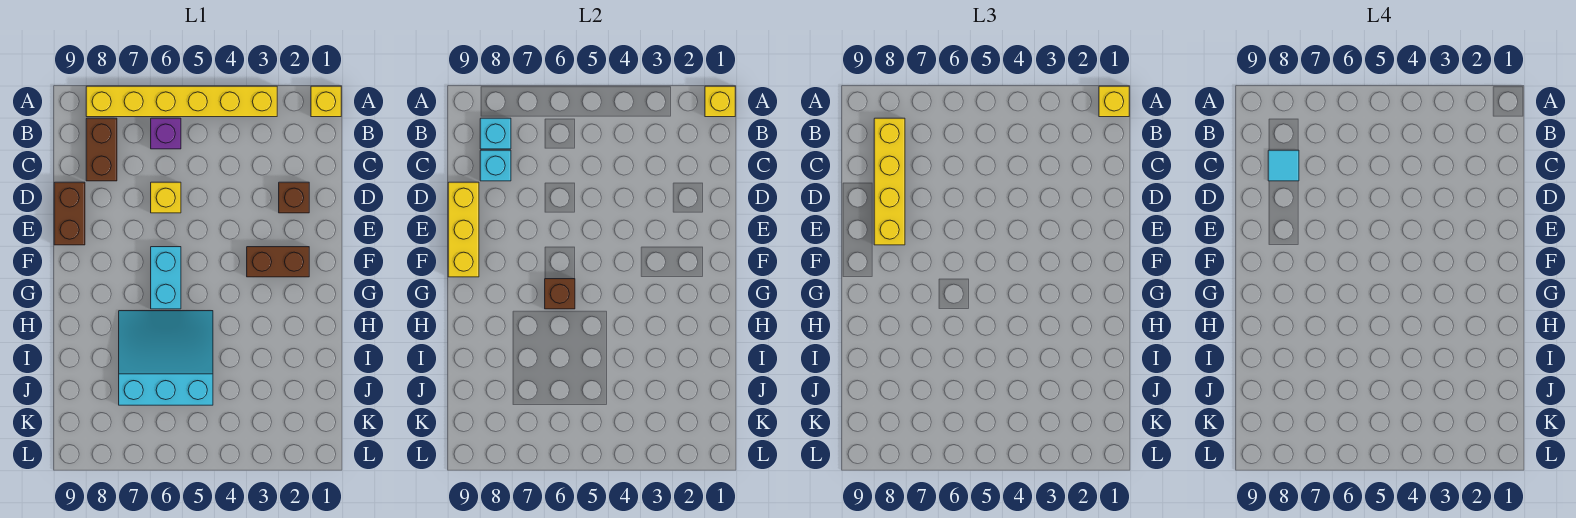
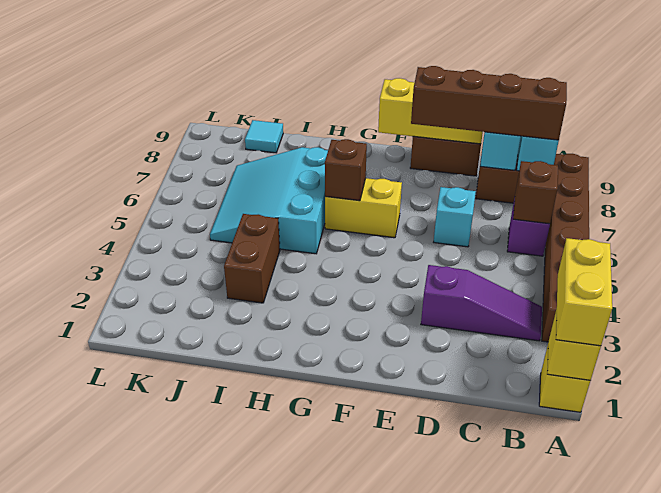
yellow 1x1 brick [1099,86,1129,117] -> yellow 1x2 brick [556,238,612,346]
yellow 1x6 brick [86,86,277,117] -> brown 1x6 brick [542,154,589,342]
none -> purple 1x3 slope [421,265,542,341]
yellow 1x4 brick [874,118,905,245] -> brown 1x4 brick [411,66,567,140]
cyan 1x1 tile [1268,150,1299,181] -> cyan 1x1 tile moved to [245,120,283,153]
brown 1x1 brick [279,182,309,213] -> brown 1x1 brick moved to [513,161,558,224]
yellow 1x1 brick [151,182,181,213] -> cyan 1x1 brick [434,187,476,247]
brown 1x2 brick [247,247,309,277] -> brown 1x2 brick moved to [224,214,280,303]
cyan 1x2 brick [151,247,181,309] -> yellow 1x2 brick [325,178,402,238]
cyan 3x3 slope [119,311,213,405] -> cyan 3x3 slope turned to [210,147,328,254]

